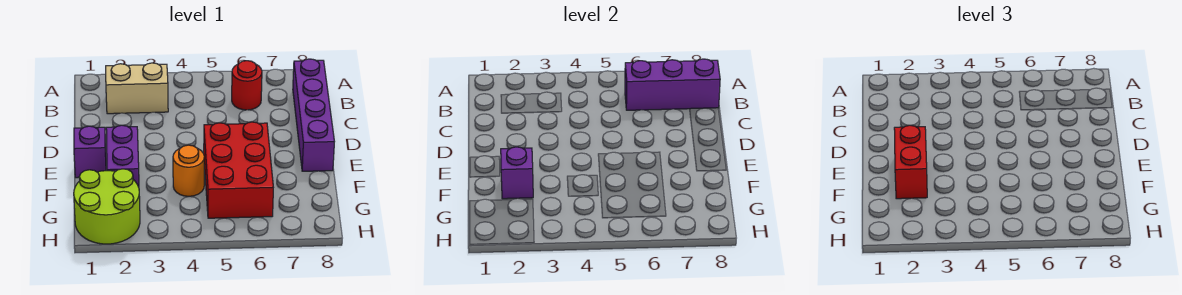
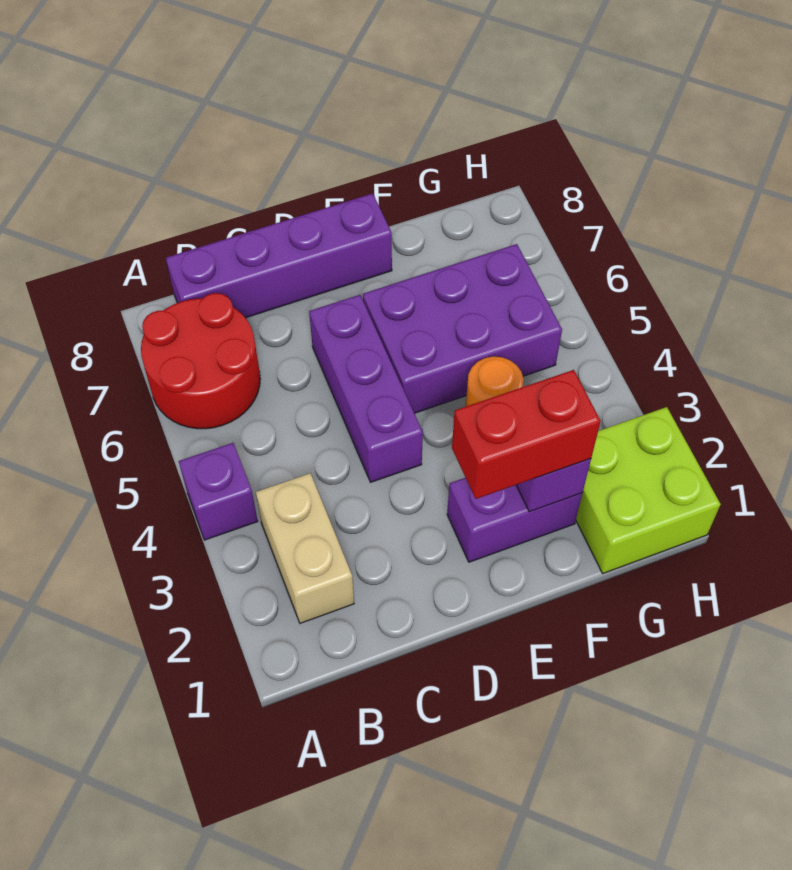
red 1x1 round brick [232,61,262,110] -> red 2x2 round brick [141,293,260,429]
purple 1x3 brick [625,59,720,110] -> purple 1x3 brick moved to [309,295,423,482]
purple 1x1 brick [74,126,106,178] -> purple 1x1 brick moved to [179,443,258,540]
red 2x3 brick [204,122,273,218] -> purple 2x3 brick [363,244,562,413]
lime 2x2 round brick [74,169,140,244] -> lime 2x2 brick [576,407,721,573]

